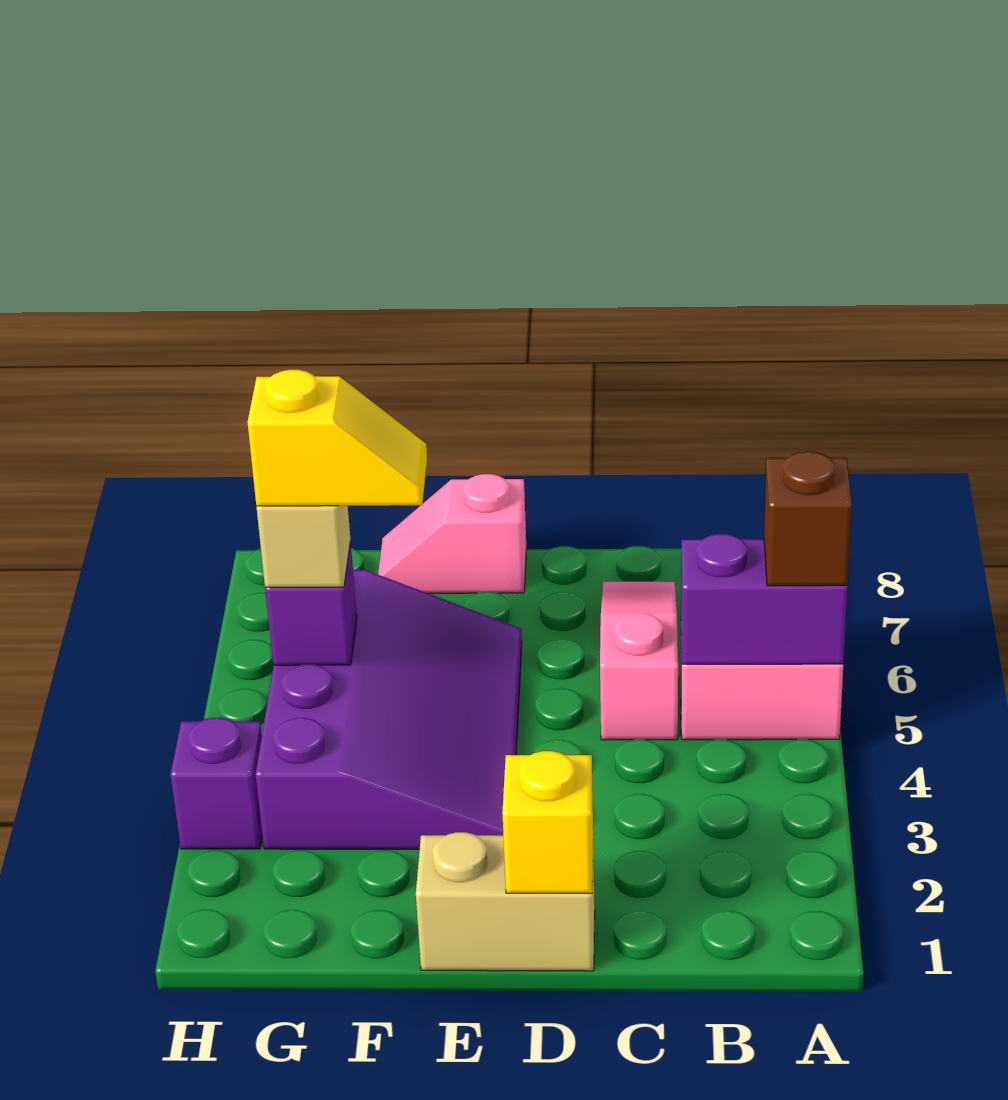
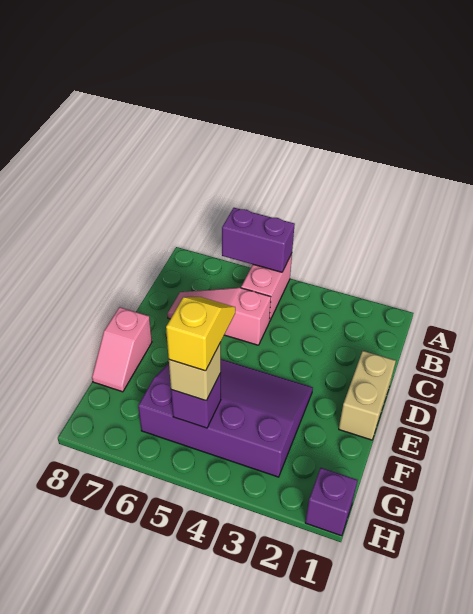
purple 1x2 brick [681,534,848,664] -> purple 1x2 brick turned to [222,208,295,272]
brown 1x1 brick [764,452,852,586] -> none
yellow 1x1 brick [502,751,593,893] -> none
purple 1x1 brick [170,718,262,849] -> purple 1x1 brick moved to [305,468,357,536]

